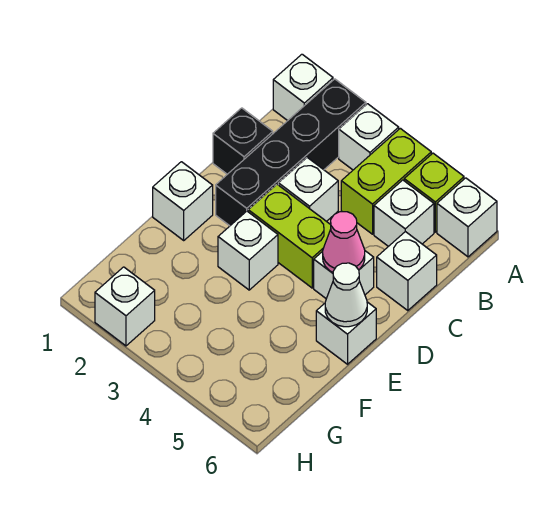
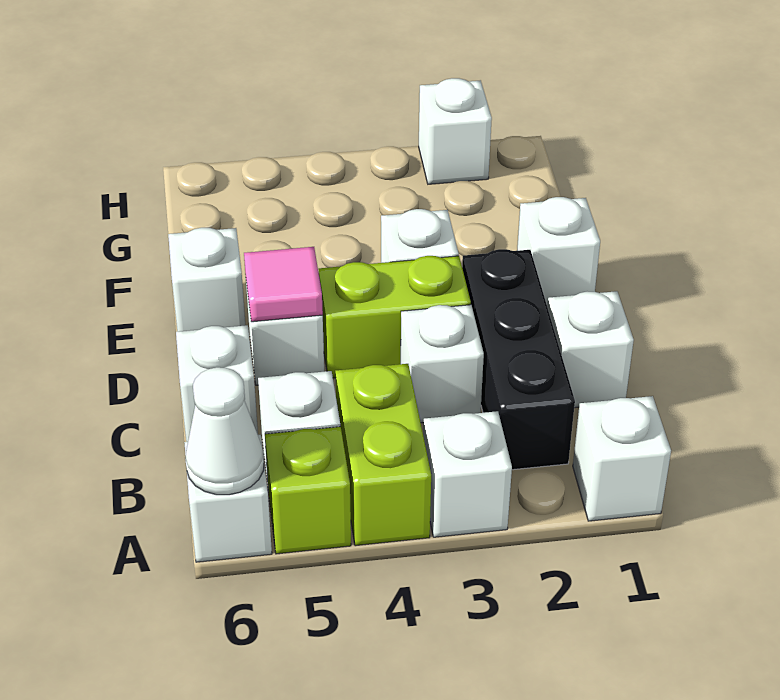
black 1x4 brick [216,79,366,226] -> black 1x3 brick [462,249,575,470]
black 1x1 brick [213,108,273,174] -> white 1x1 brick [547,291,634,408]
pink 1x1 cone [323,212,365,272] -> pink 1x1 tile [244,247,323,322]
white 1x1 cone [325,263,367,327] -> white 1x1 cone moved to [185,367,264,495]

